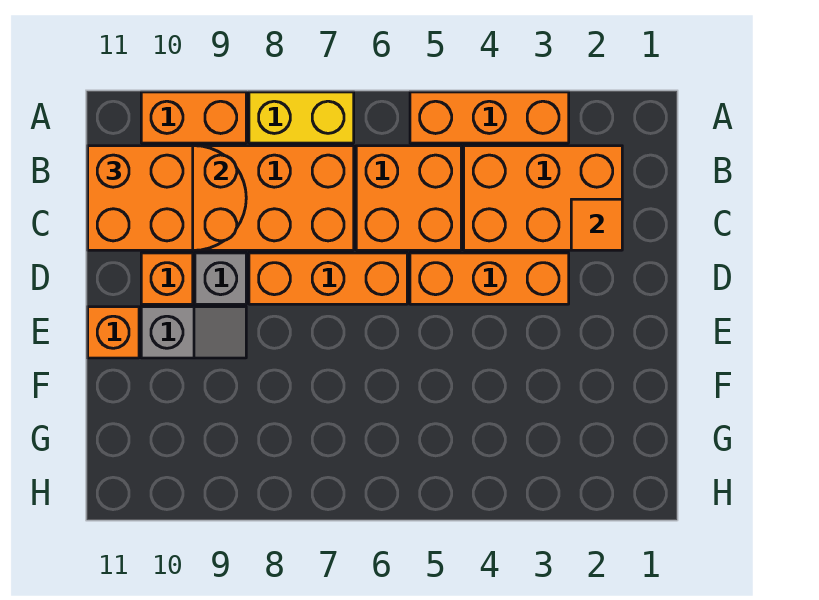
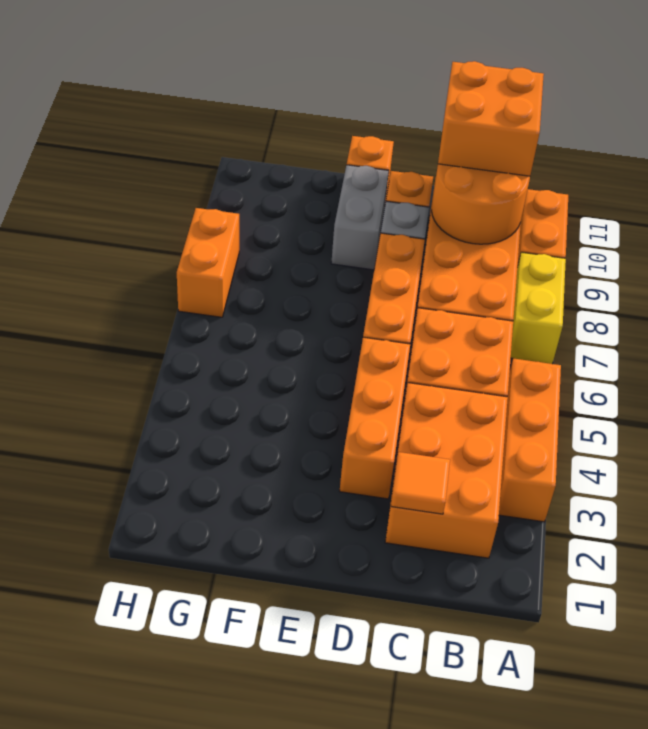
grey 1x2 slope [141,307,246,358] -> grey 1x2 brick [331,165,389,270]
none -> orange 1x2 brick [177,208,239,317]

